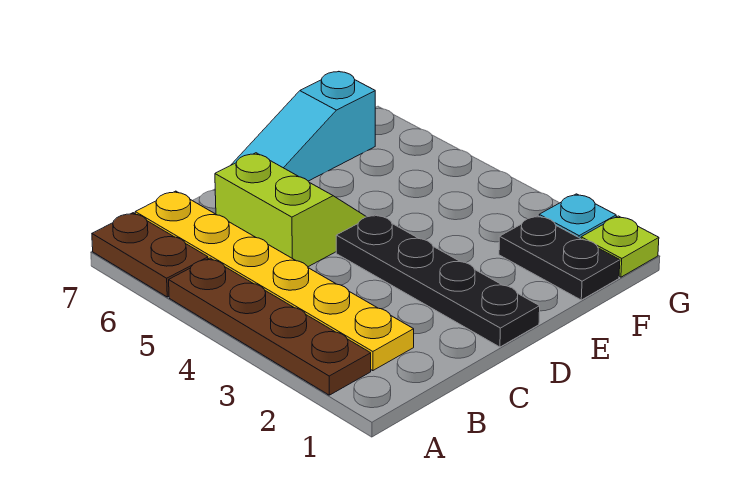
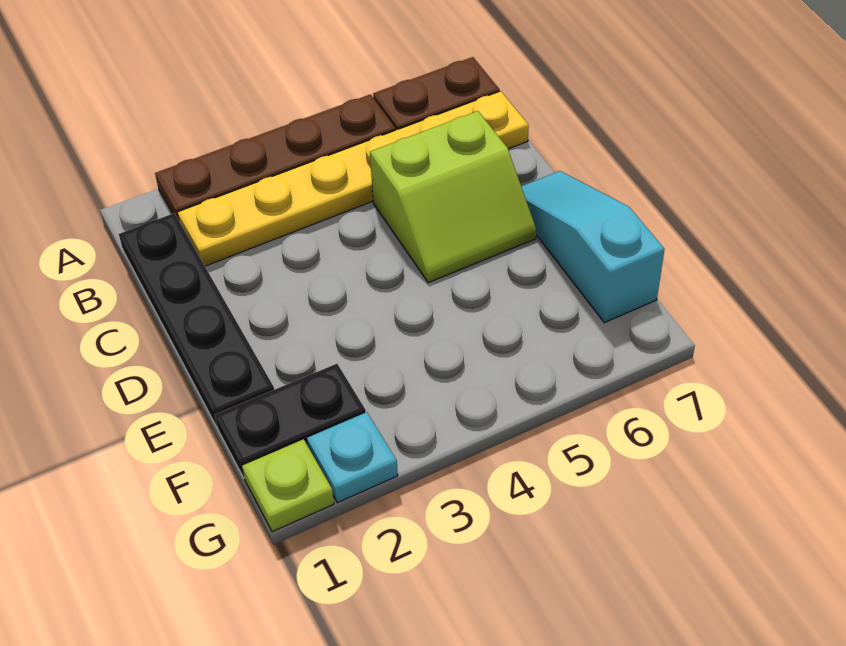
black 1x4 plate [336,214,540,347] -> black 1x4 plate turned to [119,213,274,427]

